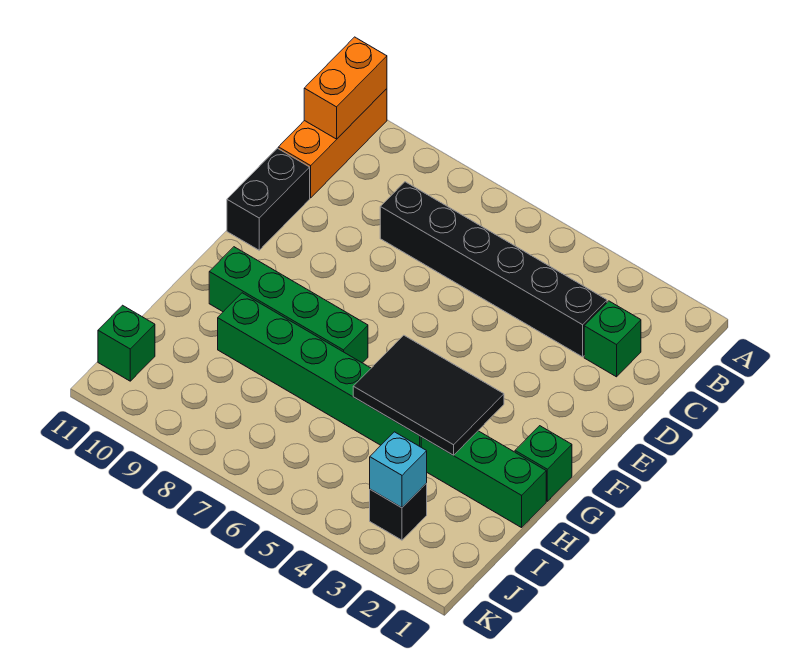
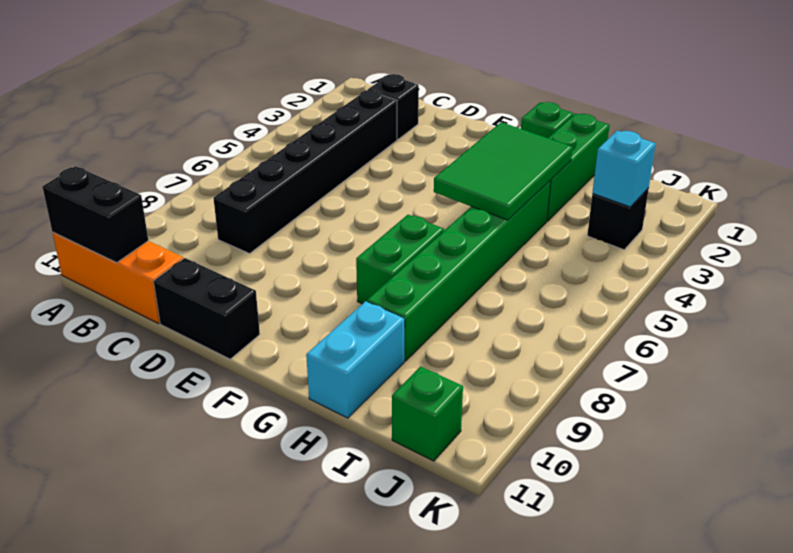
orange 1x2 brick [304,37,387,139] -> black 1x2 brick [43,166,148,263]
green 1x1 brick [584,301,641,377] -> black 1x1 brick [368,74,419,140]
black 2x3 tile [353,335,504,455] -> green 2x3 tile [434,122,573,220]
green 1x4 brick [209,247,368,363] -> green 1x2 brick [356,215,444,304]
none -> cyan 1x2 brick [306,301,405,418]

